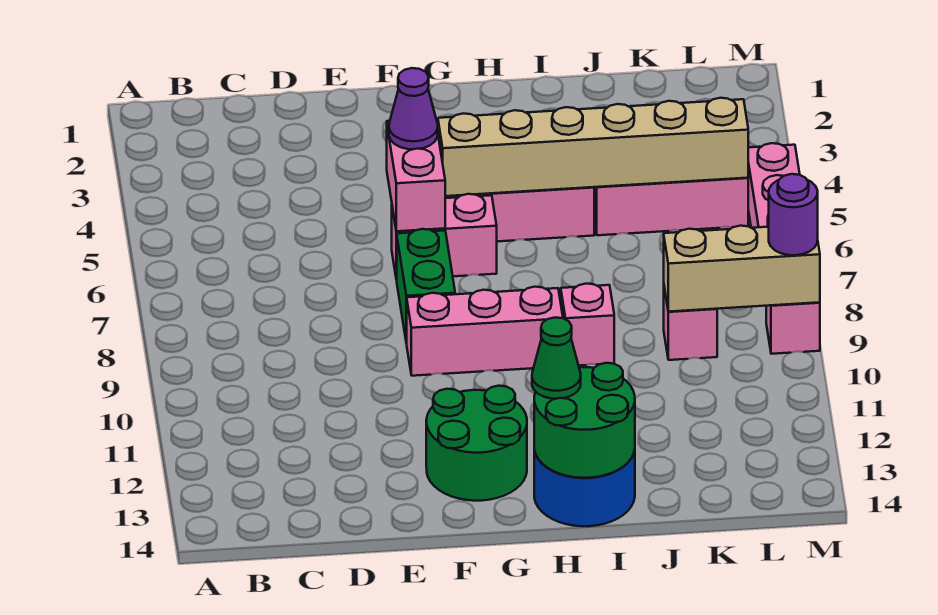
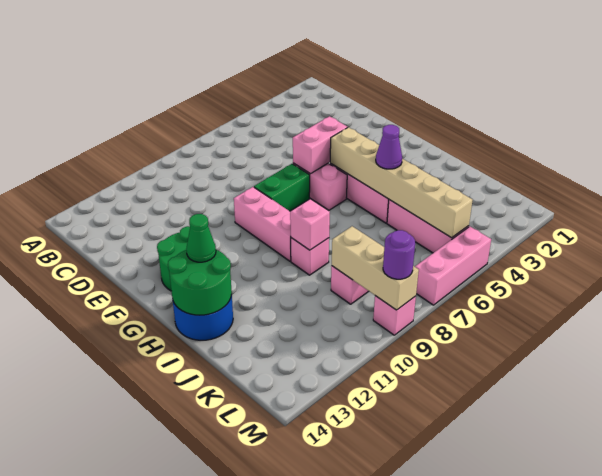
purple 1x1 cone [389,68,438,149] -> purple 1x1 cone moved to [376,125,402,169]
none -> pink 1x1 brick [290,199,330,250]

